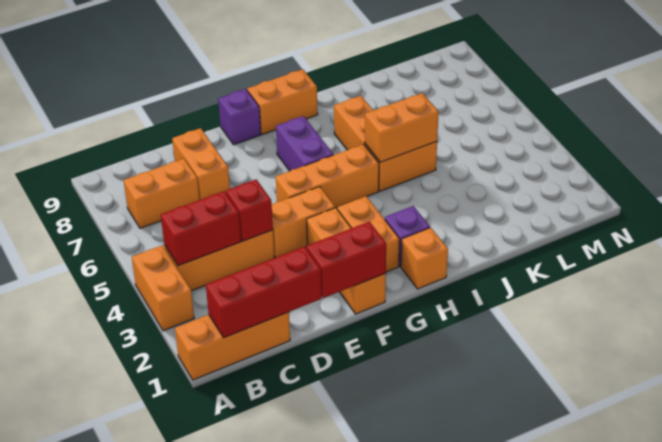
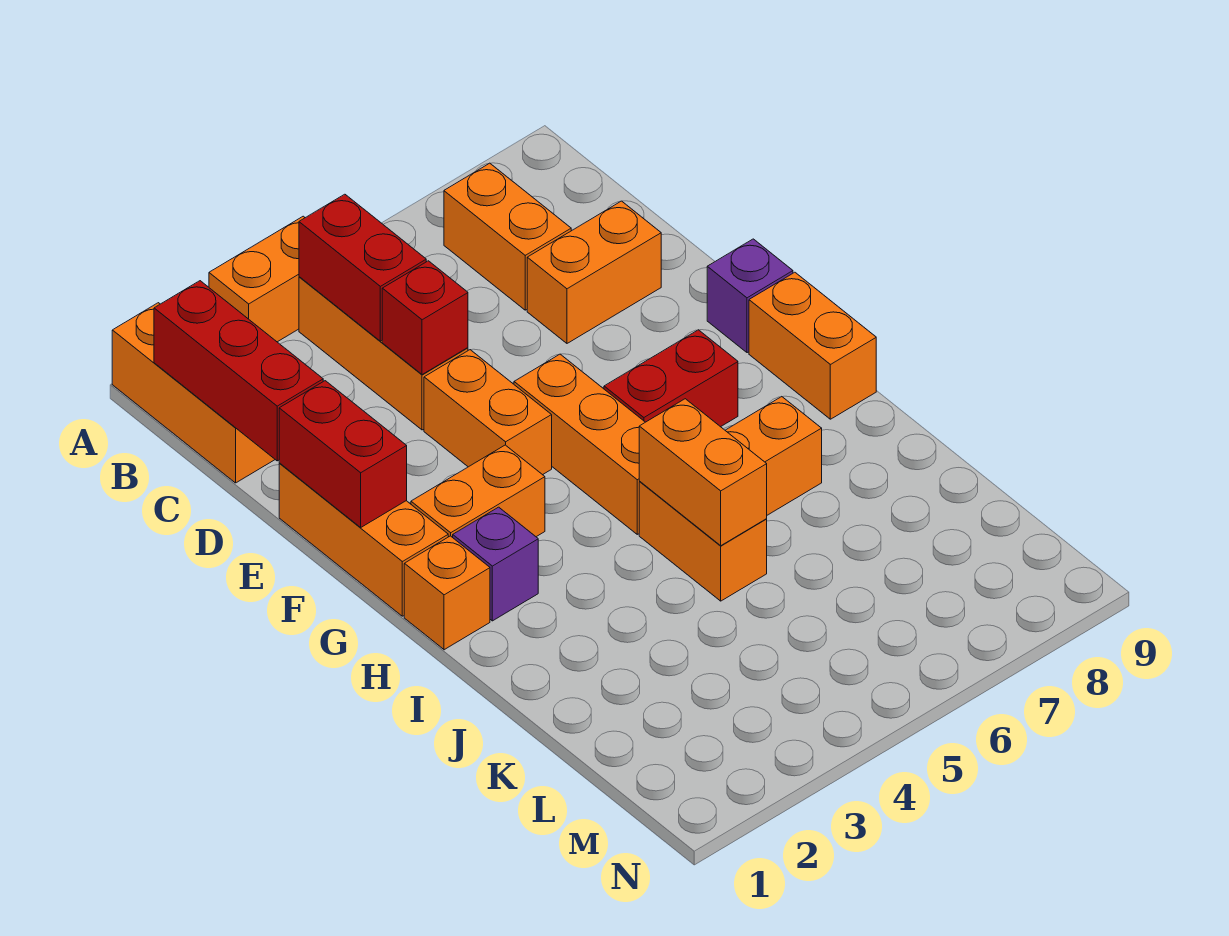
orange 1x3 brick [307,208,386,314] -> orange 1x3 brick turned to [279,463,448,616]
purple 1x2 brick [276,116,333,171] -> red 1x2 brick [604,330,738,427]

